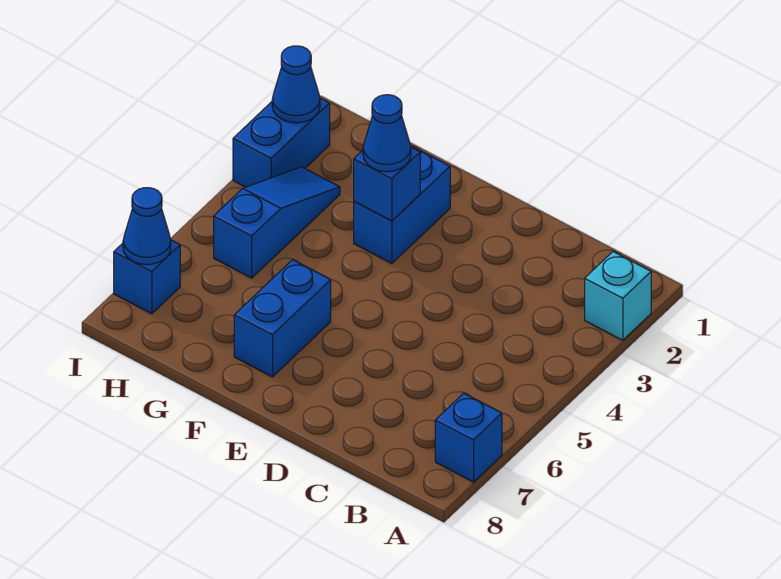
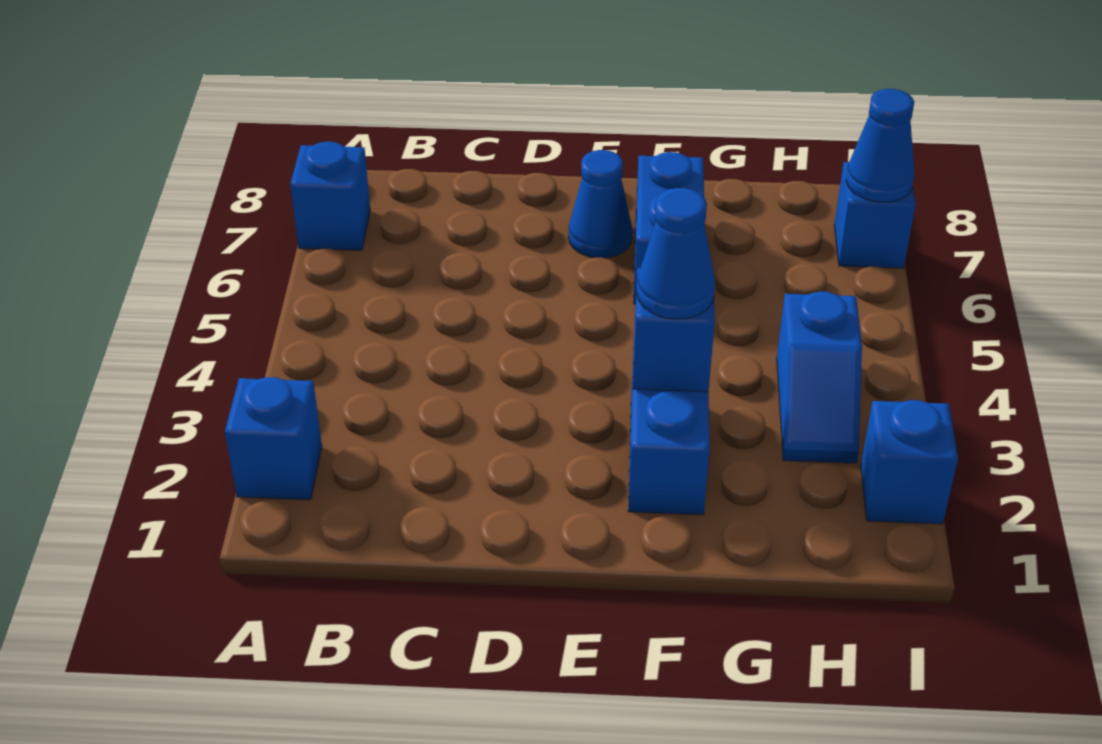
cyan 1x1 brick [585,252,651,340] -> blue 1x1 brick [225,377,322,500]
blue 1x3 slope [214,167,340,278] -> blue 1x2 slope [777,292,862,463]
blue 1x2 brick [233,98,330,187] -> blue 1x1 brick [861,400,958,524]
blue 1x1 cone [272,46,320,123] -> blue 1x1 cone moved to [569,150,632,258]

